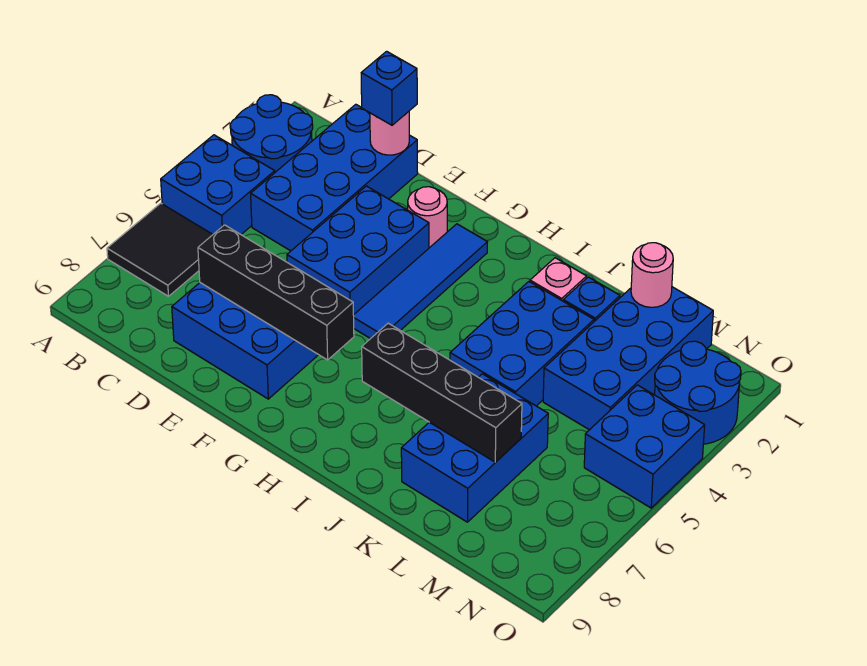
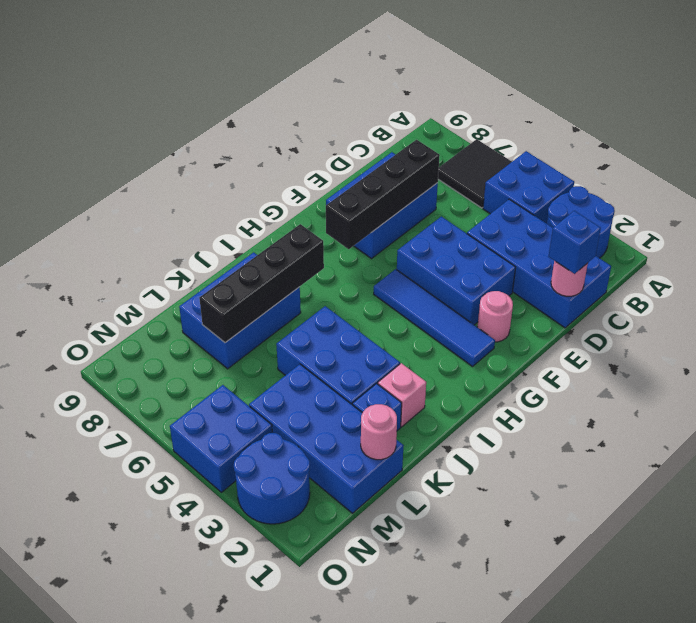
blue 2x3 brick [401,374,548,522] -> blue 2x3 brick turned to [179,252,301,369]

